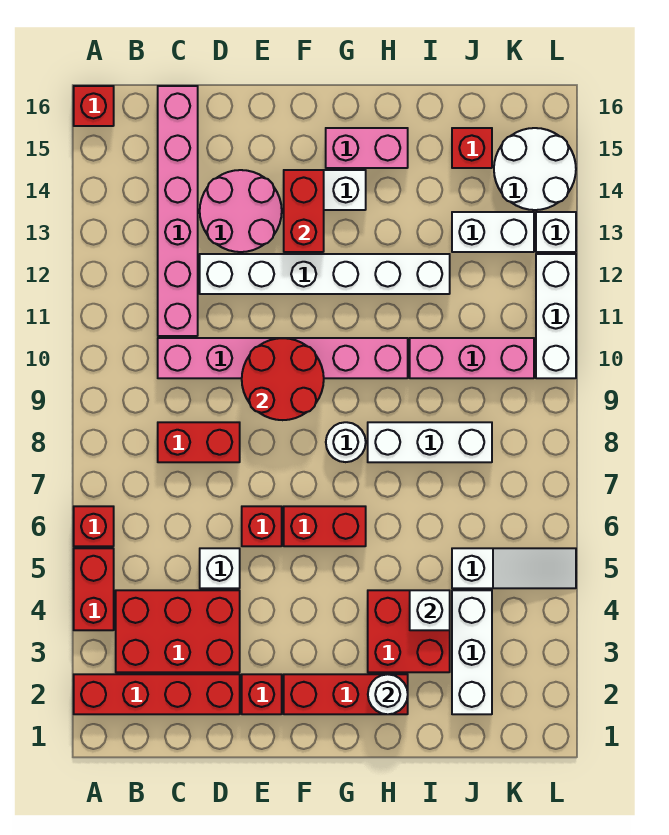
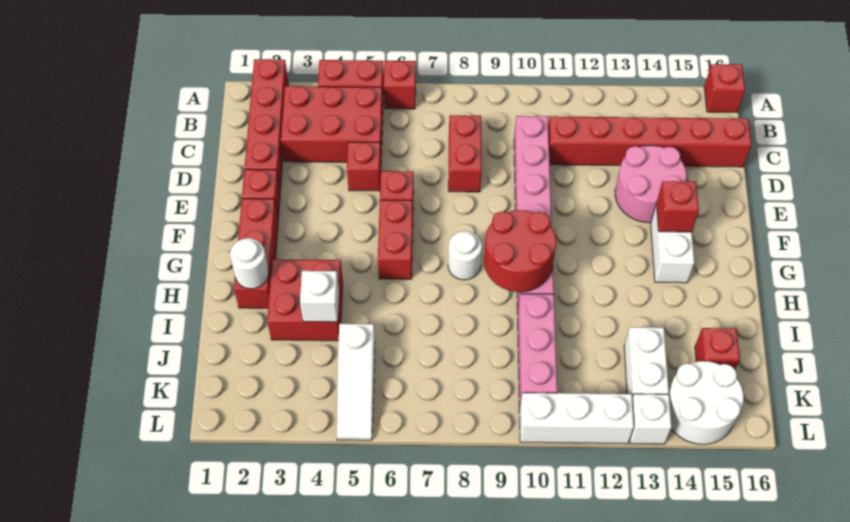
red 2x3 brick [116,590,240,672] -> red 2x3 brick turned to [281,86,383,162]
pink 1x6 brick [158,86,198,336] -> red 1x6 brick [548,116,751,167]
white 1x1 brick [200,548,240,588] -> red 1x1 brick [347,142,381,191]
white 1x6 brick [200,254,450,294] -> none
red 2x2 round brick [242,338,324,420] -> red 2x2 round brick moved to [484,210,556,292]
red 1x2 brick [284,170,324,252] -> red 1x1 brick [656,181,699,232]
pink 1x2 brick [326,128,408,168] -> none
white 1x3 brick [368,422,492,462] -> none
white 1x3 brick [452,590,492,714] -> none

